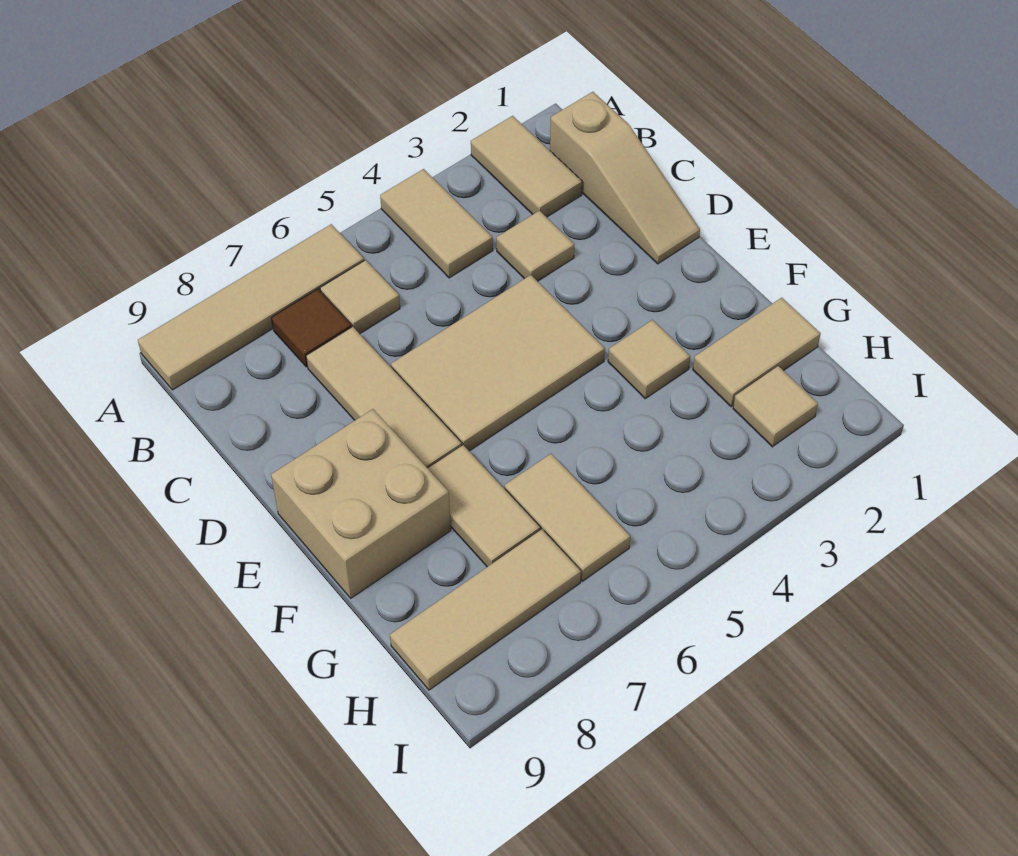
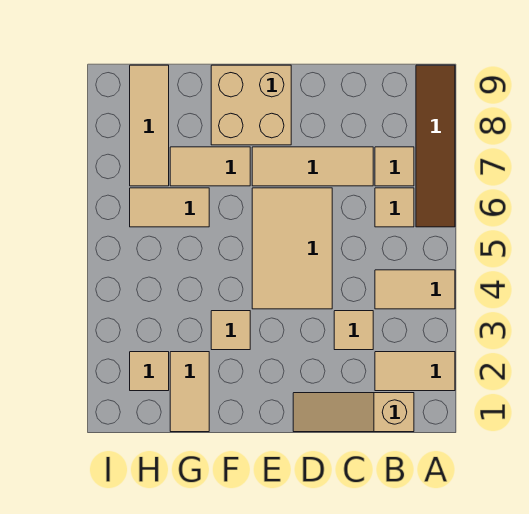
tan 1x4 tile [138,224,364,390] -> brown 1x4 tile [416,65,455,227]
brown 1x1 tile [271,289,351,367] -> tan 1x1 tile [375,147,414,186]

